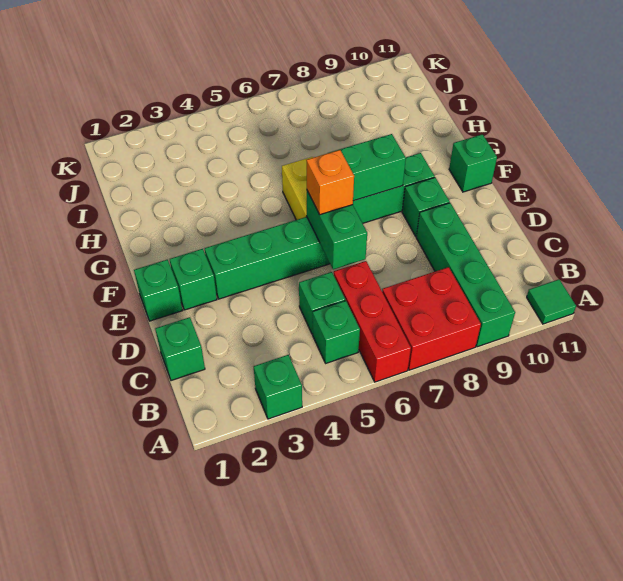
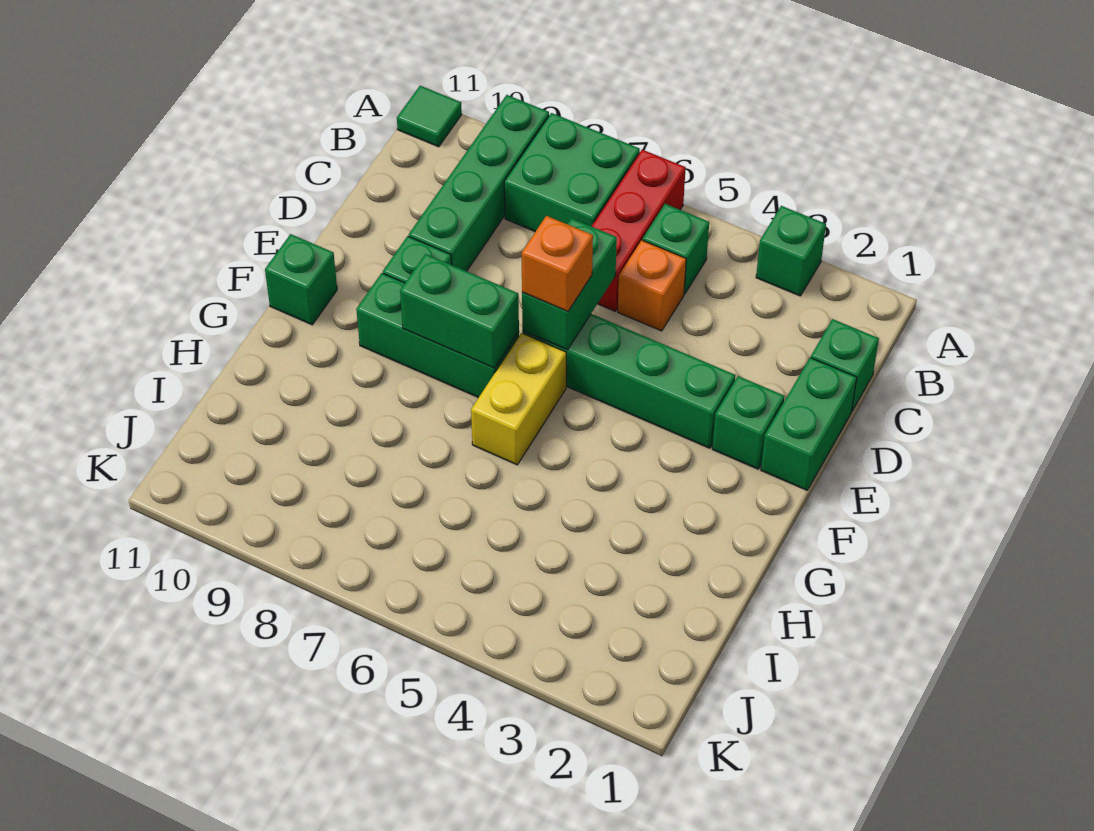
red 2x2 brick [382,267,481,370] -> green 2x2 brick [504,113,640,232]
green 1x1 brick [299,272,345,334] -> orange 1x1 brick [618,240,686,331]
green 1x1 brick [134,260,182,321] -> green 1x2 brick [761,358,857,490]

